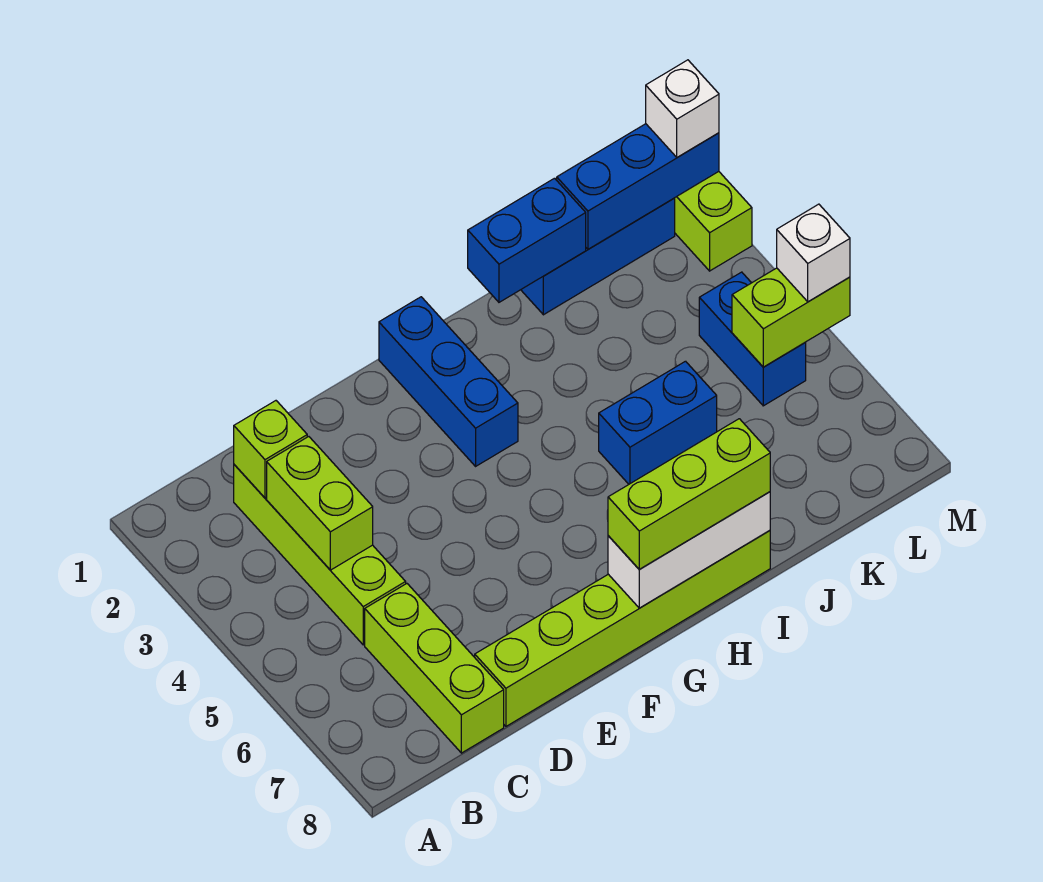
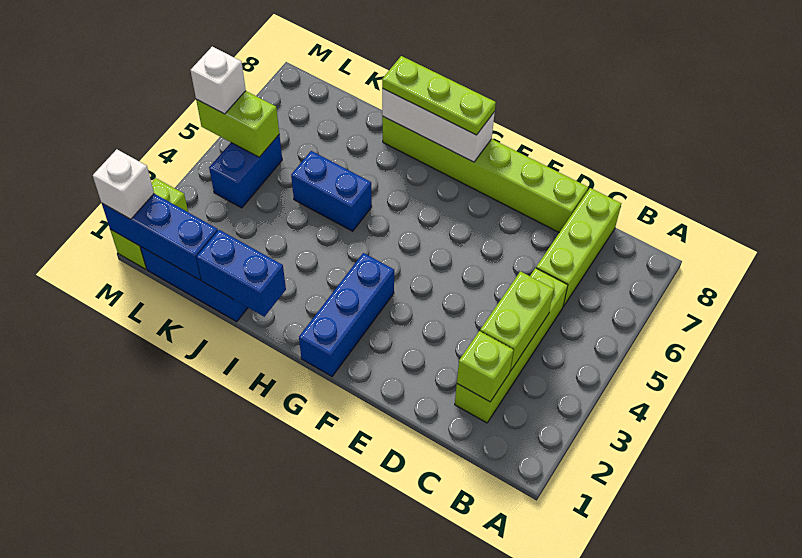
lime 1x3 brick [608,419,770,569] -> lime 1x3 plate [382,56,496,135]

